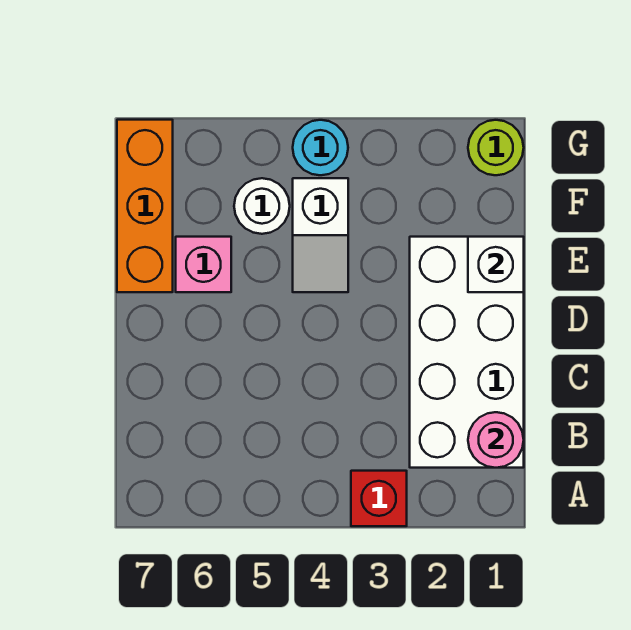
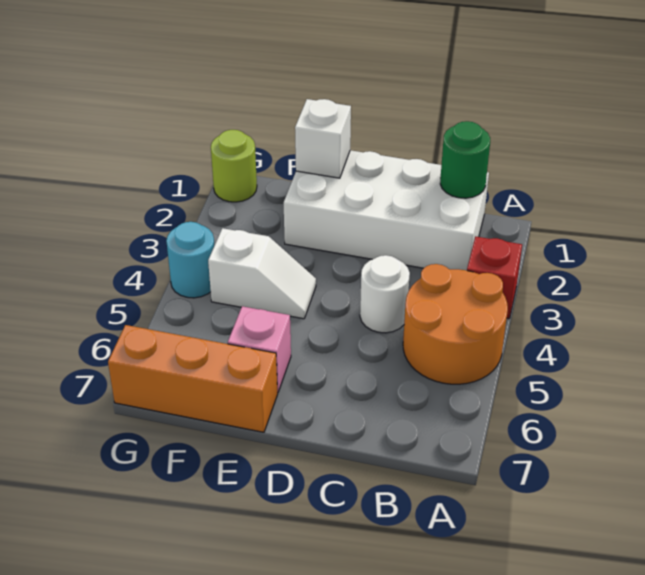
none -> orange 2x2 round brick [403,264,508,384]
pink 1x1 round brick [468,412,524,468] -> green 1x1 round brick [440,121,490,198]
white 1x1 round brick [234,178,290,234] -> white 1x1 round brick moved to [360,255,410,333]

